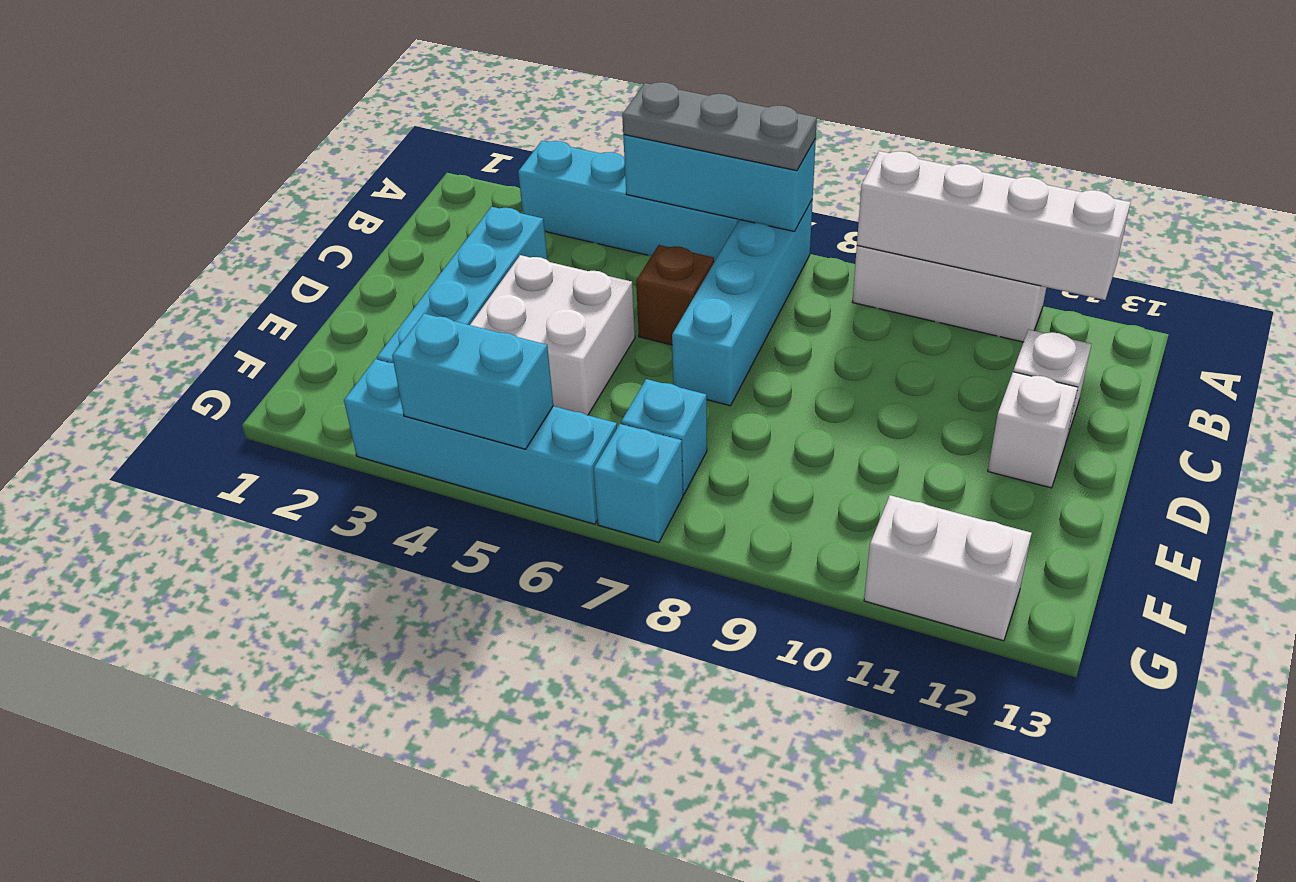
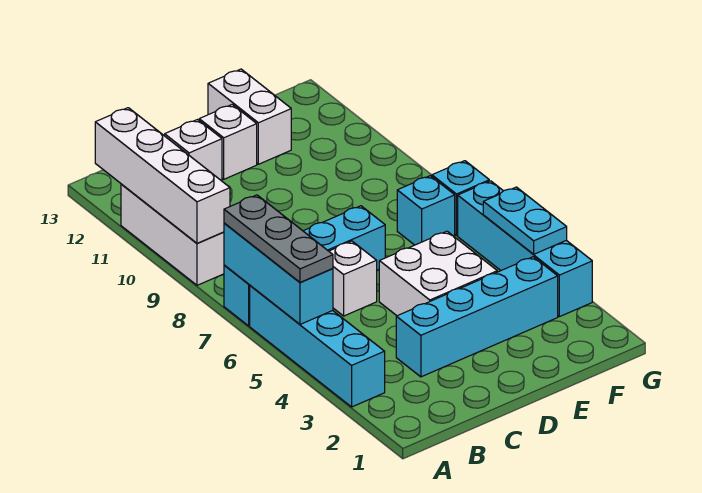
brown 1x1 brick [636,245,714,345] -> white 1x1 brick [329,241,377,316]
cyan 1x2 brick [392,314,553,449] -> cyan 1x2 plate [483,187,567,254]
white 1x2 brick [864,495,1032,641] -> white 1x2 brick moved to [208,69,291,164]

